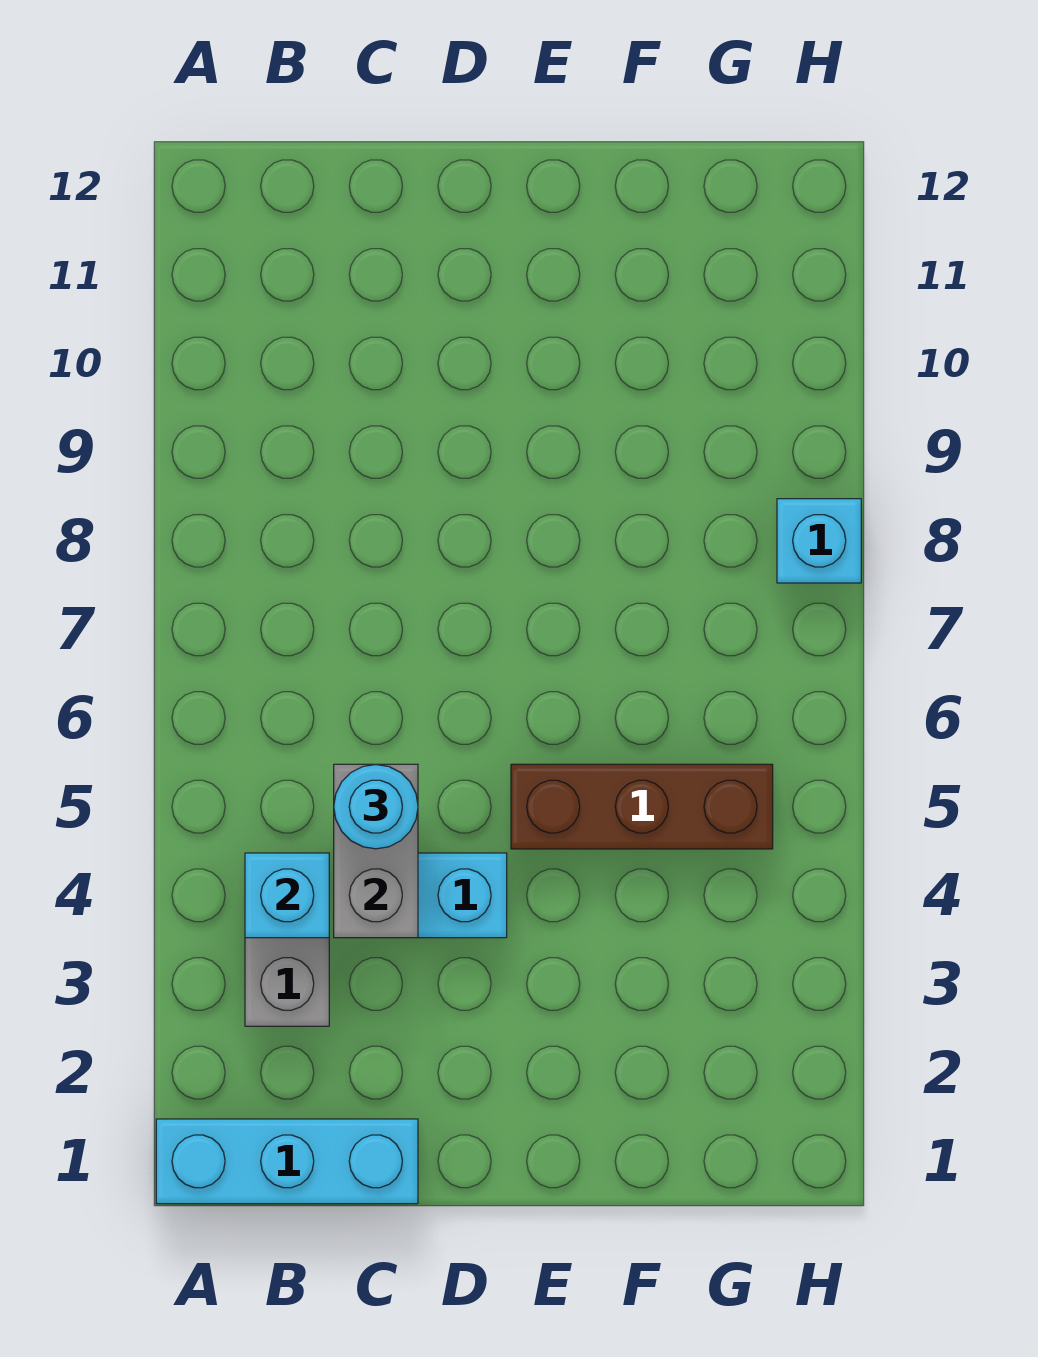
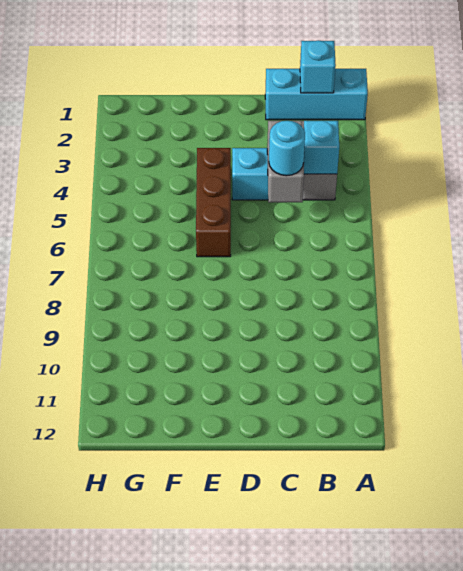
brown 1x3 brick [511,764,773,849] -> brown 1x3 brick turned to [196,148,231,257]
cyan 1x1 brick [777,499,861,583] -> cyan 1x1 brick moved to [300,40,336,93]

